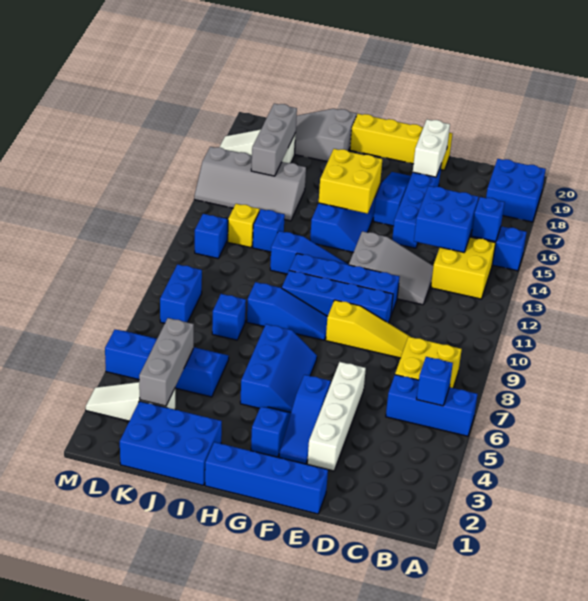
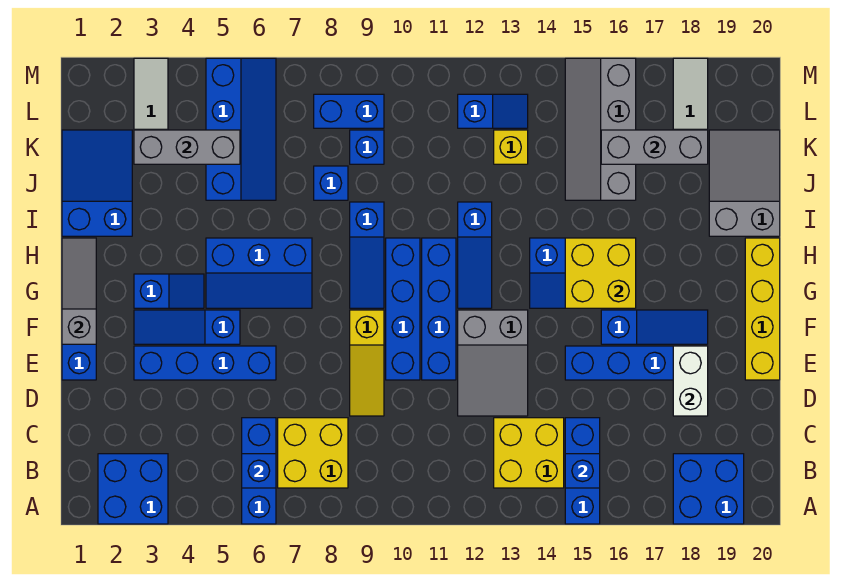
blue 2x2 brick [414,186,479,252] -> blue 2x2 brick moved to [98,454,168,524]
white 1x4 brick [307,362,366,471] -> blue 1x4 brick [134,346,276,380]
white 1x2 brick [413,119,450,177] -> white 1x2 brick turned to [673,346,708,416]
none -> grey 1x3 slope [62,238,96,344]
blue 2x3 brick [120,401,222,485] -> blue 2x3 slope [62,130,132,236]
blue 1x1 brick [253,209,285,252] -> blue 1x1 brick moved to [350,130,384,164]

